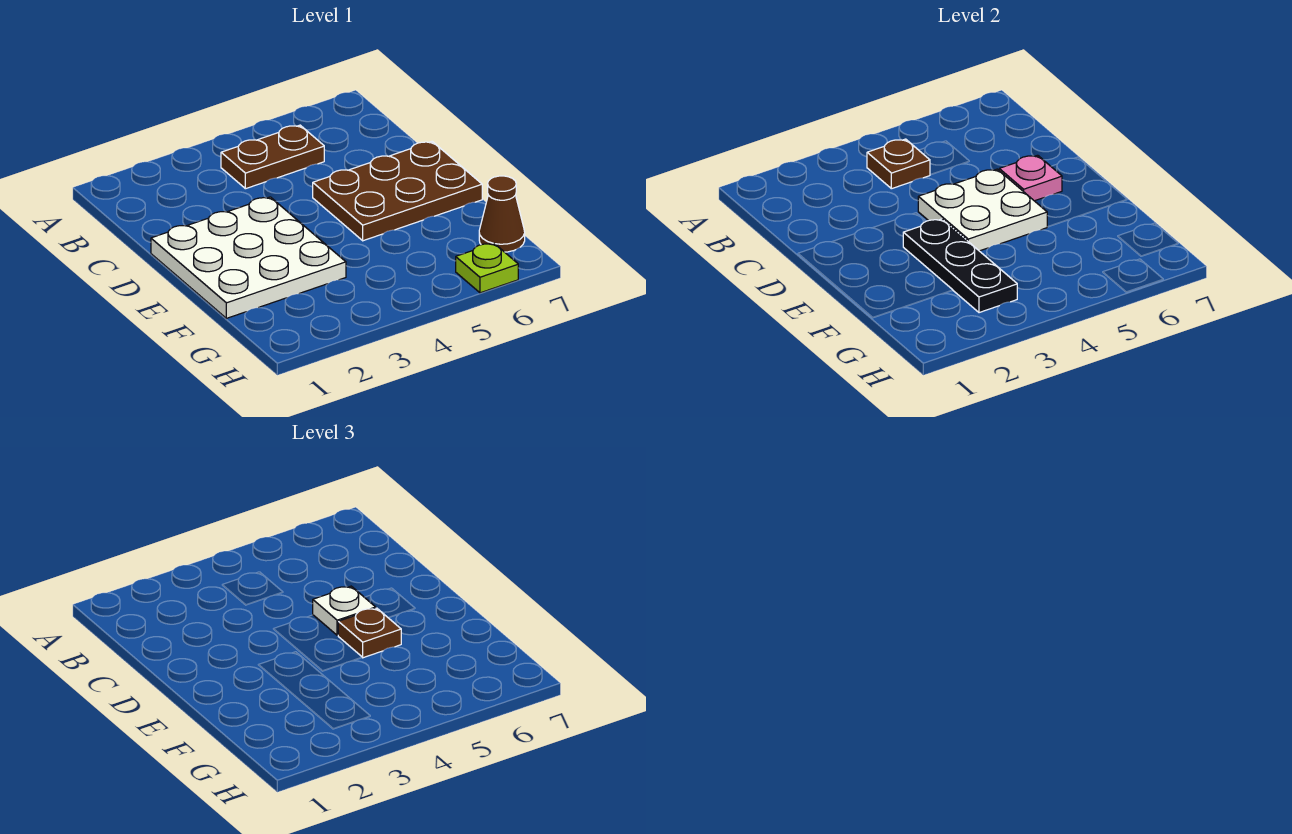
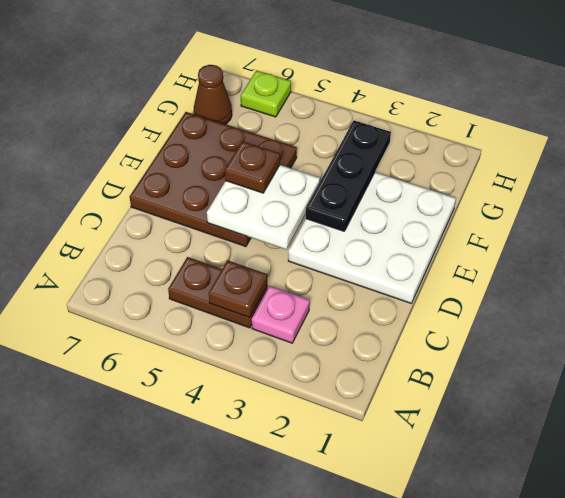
brown 2x3 plate [313,142,482,241] -> brown 3x3 plate [130,112,297,247]
white 1x1 plate [313,586,376,635] -> none
pink 1x1 plate [999,155,1062,201] -> pink 1x1 plate moved to [252,286,310,343]

